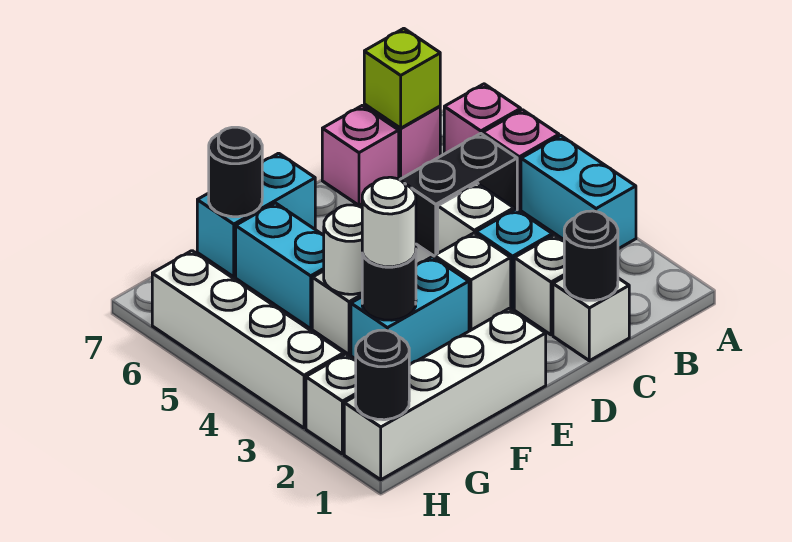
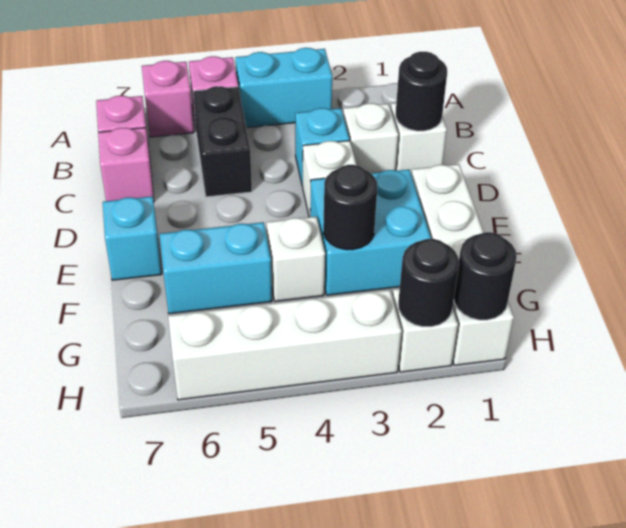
lime 1x1 brick [364,28,440,128] -> none
white 1x1 brick [438,183,514,253] -> none
cyan 1x2 brick [351,257,469,365] -> cyan 2x2 brick [310,169,431,295]
cyan 1x2 brick [197,153,315,277] -> cyan 1x1 brick [103,196,162,280]
white 1x1 round brick [362,177,416,267] -> none
white 1x1 round brick [324,205,362,294] -> none
black 1x1 round brick [209,127,262,217] -> black 1x1 round brick moved to [398,239,459,327]

